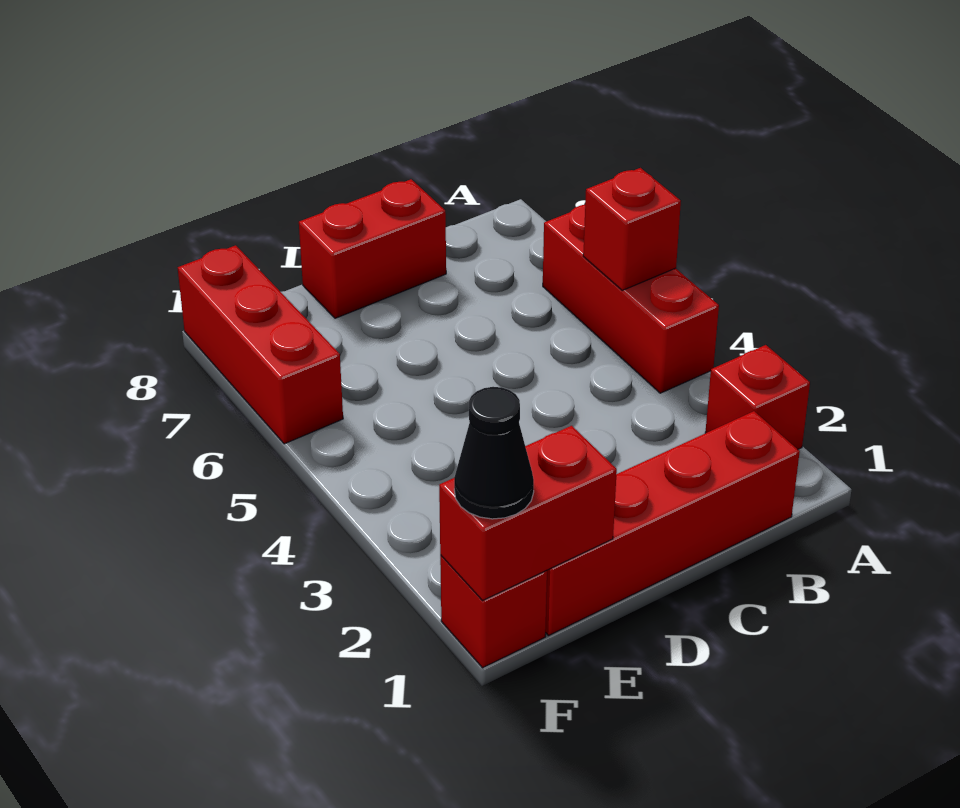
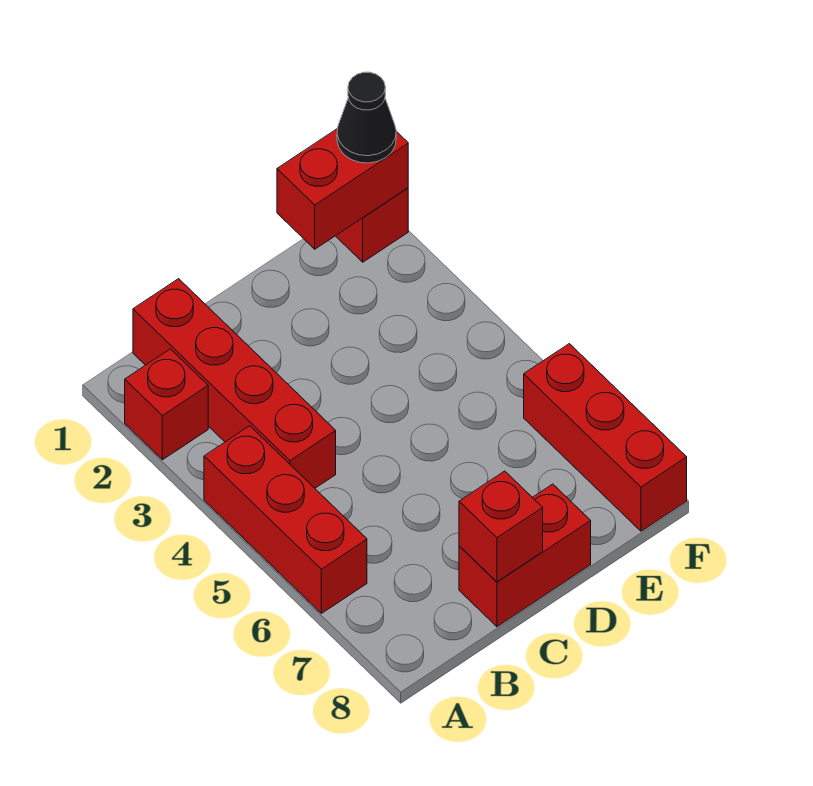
red 1x1 brick [583,168,681,290] -> red 1x1 brick moved to [459,471,543,582]
red 1x4 brick [545,411,800,636] -> red 1x4 brick turned to [133,279,336,488]

